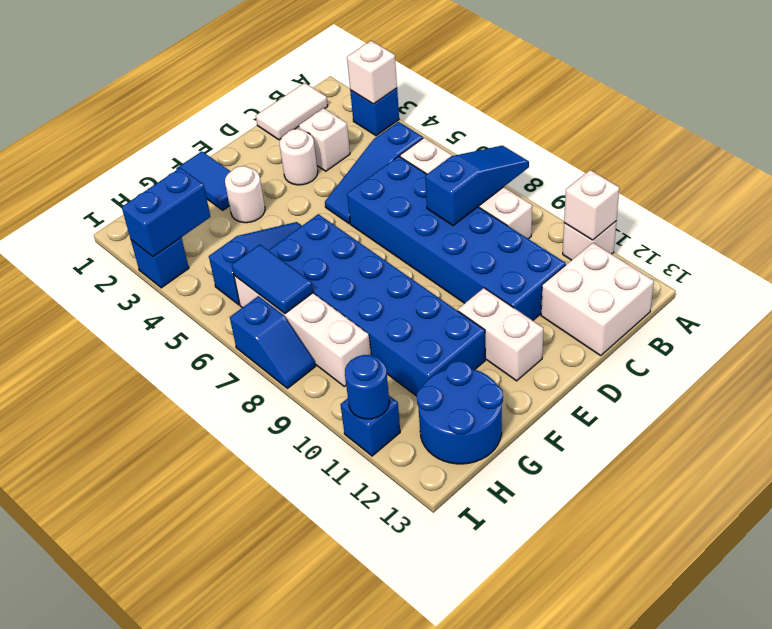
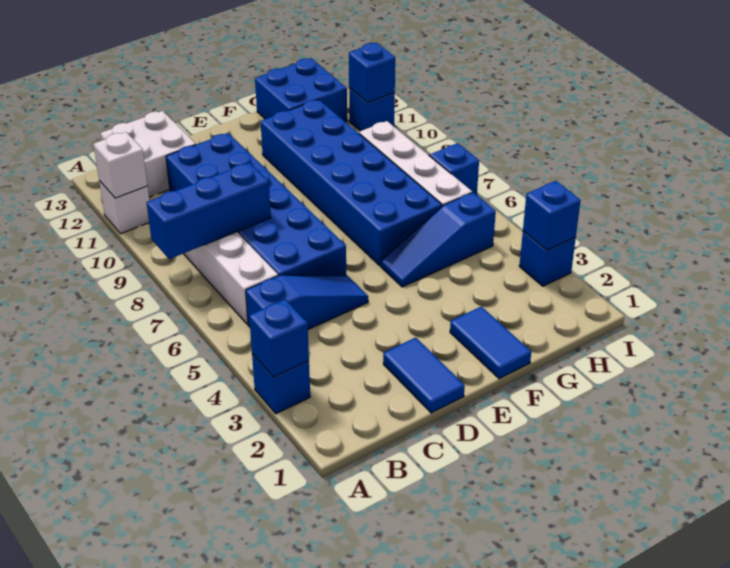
white 1x1 brick [347,41,397,104] -> blue 1x1 brick [249,299,309,377]
blue 1x3 slope [425,145,529,225] -> blue 1x3 brick [147,163,271,259]
white 1x2 tile [256,83,328,140] -> none
white 1x1 brick [299,108,350,171] -> none
white 1x1 round brick [280,129,318,185] -> none
white 1x2 brick [458,288,543,381] -> none
white 1x1 round brick [225,166,265,223] -> none
blue 2x2 round brick [417,361,503,464] -> blue 2x2 brick [255,58,347,122]
blue 1x2 brick [122,168,210,257] -> blue 1x1 brick [523,181,581,250]
blue 1x2 tile [232,244,313,314] -> blue 1x2 tile moved to [383,338,465,413]
blue 1x1 round brick [345,355,389,419] -> blue 1x1 brick [349,43,395,103]

